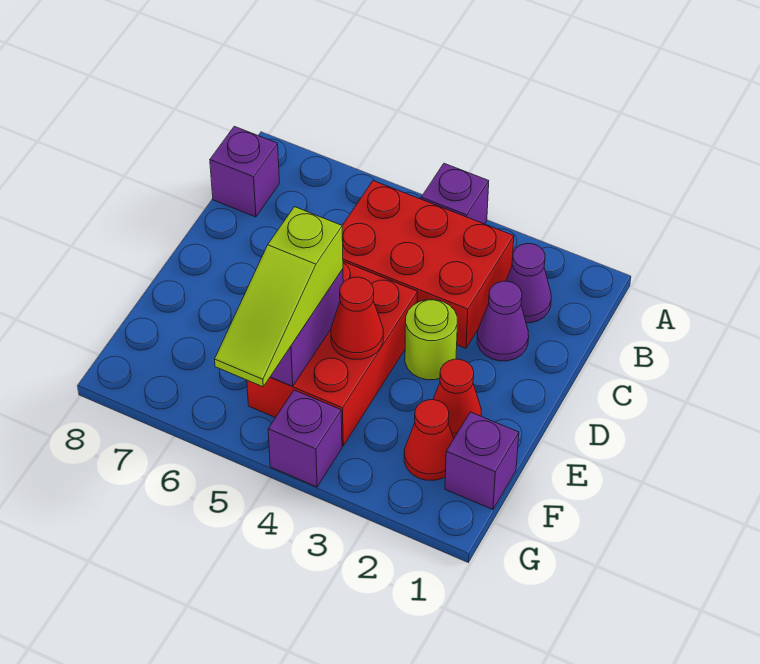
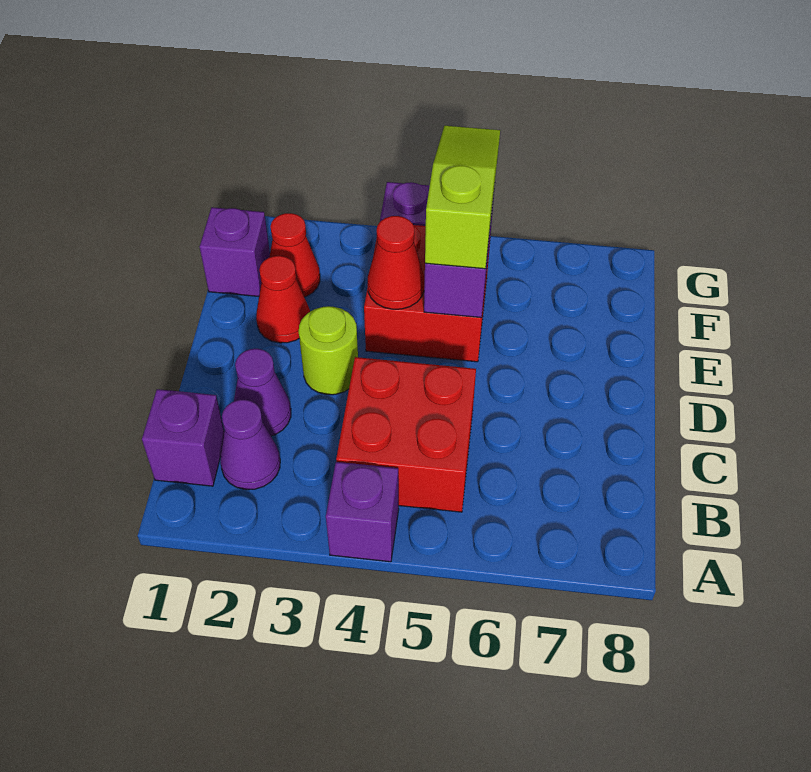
red 2x3 brick [342,181,514,348] -> red 2x2 brick [336,357,476,512]
purple 1x1 brick [210,126,280,217] -> purple 1x1 brick moved to [142,389,224,486]
red 2x3 brick [247,262,418,446] -> red 2x2 brick [364,225,490,362]

